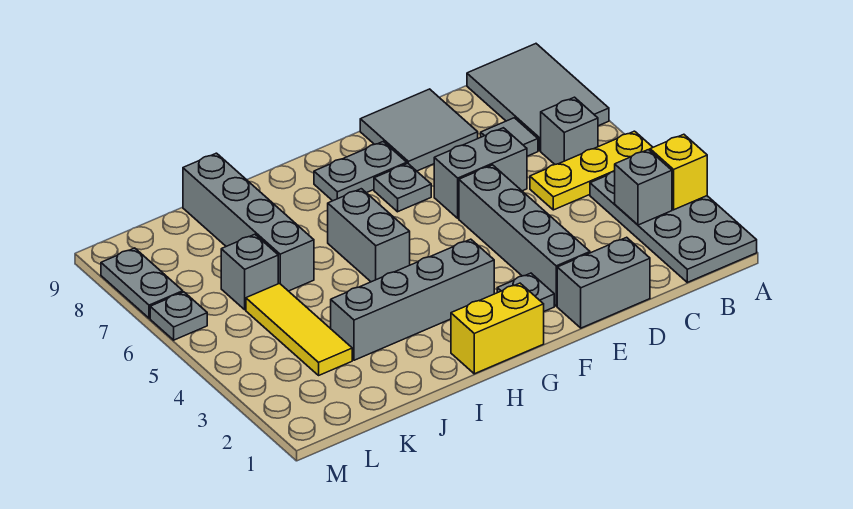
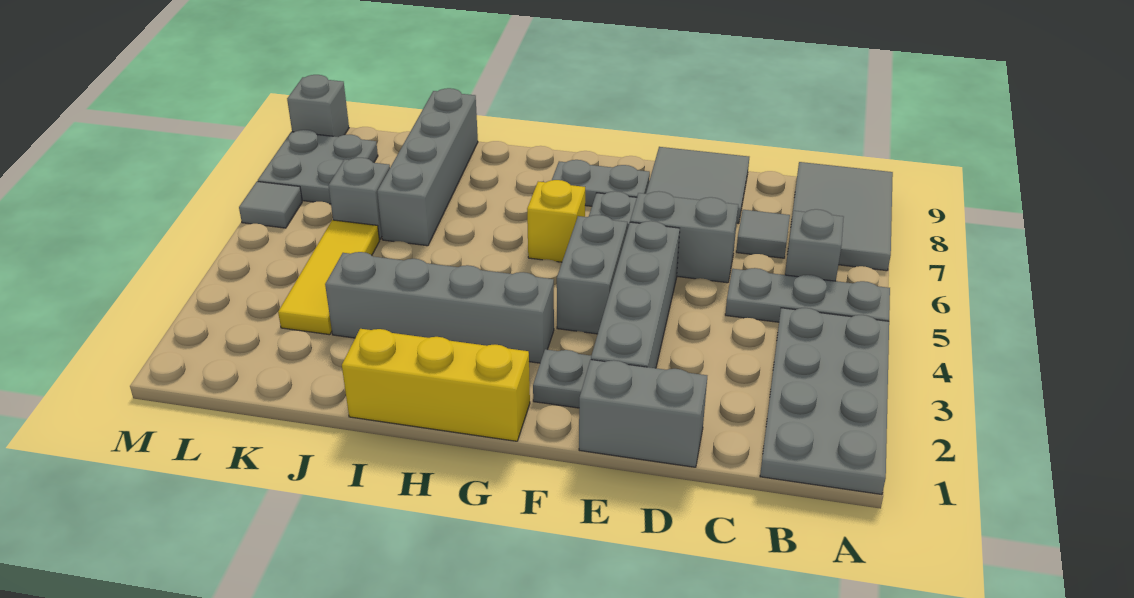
yellow 1x1 brick [650,134,707,210] -> yellow 1x1 brick moved to [527,180,585,262]
yellow 1x3 plate [530,131,653,210] -> grey 1x3 plate [725,268,890,322]
grey 1x1 brick [615,150,672,225] -> grey 1x1 brick moved to [287,75,349,137]
yellow 1x2 brick [451,283,544,374] -> yellow 1x3 brick [342,329,530,441]
grey 1x2 brick [328,189,410,282] -> grey 1x2 brick moved to [557,215,627,334]
grey 1x1 plate [150,292,207,340] -> grey 1x1 tile [239,181,302,228]
grey 1x2 plate [101,248,183,318] -> grey 2x2 plate [258,130,378,204]

